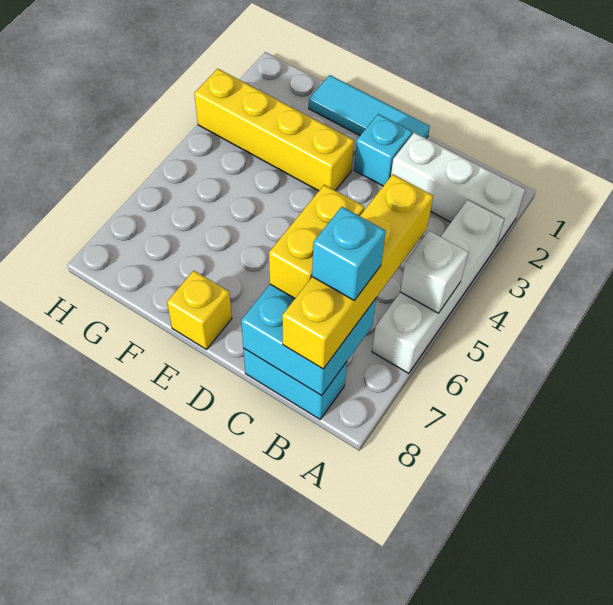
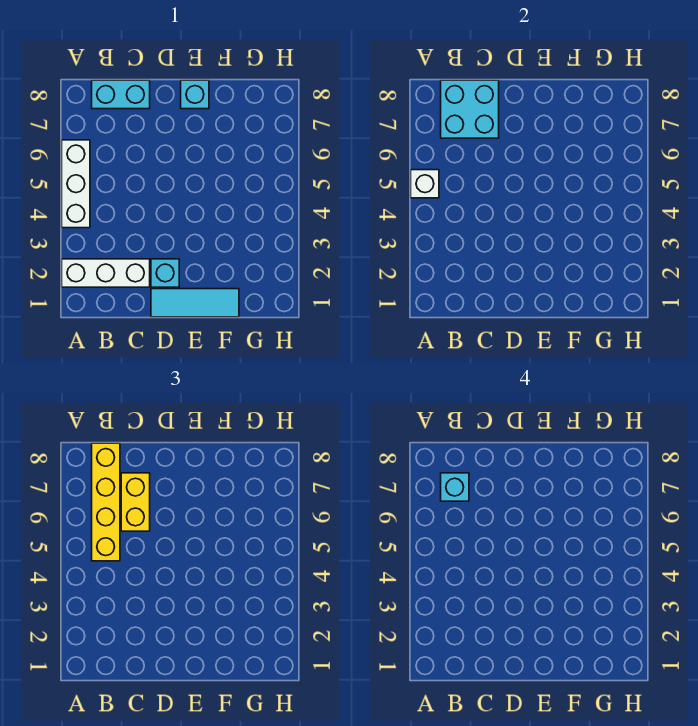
white 1x4 brick [372,200,504,373] -> white 1x3 brick [62,140,90,228]
yellow 1x4 brick [194,69,354,191] -> none
yellow 1x1 brick [167,271,232,350] -> cyan 1x1 brick [181,80,209,109]

